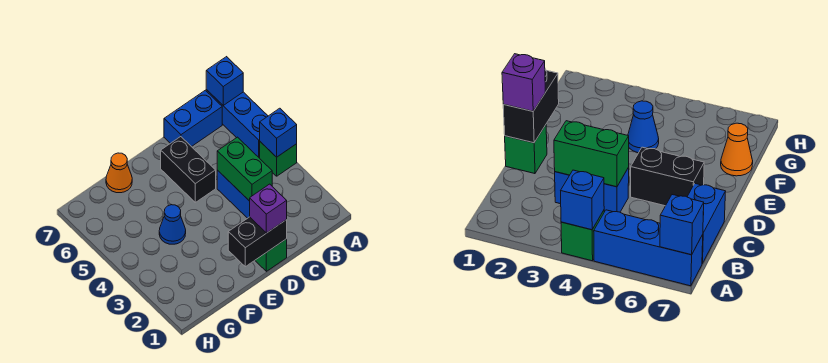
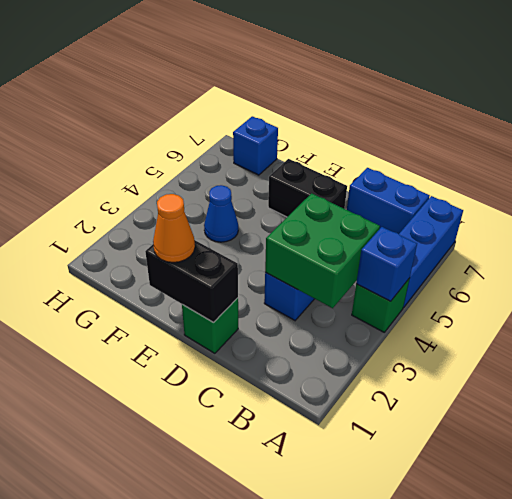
blue 1x1 brick [206,57,243,106] -> blue 1x1 brick moved to [233,116,278,175]
green 1x2 brick [217,137,272,201] -> green 2x2 brick [265,193,380,308]
purple 1x1 brick [250,184,287,233] -> none
black 1x2 brick [161,137,216,202] -> black 1x2 brick turned to [268,159,347,217]
orange 1x1 cone [106,153,132,193] -> orange 1x1 cone moved to [153,194,195,262]

